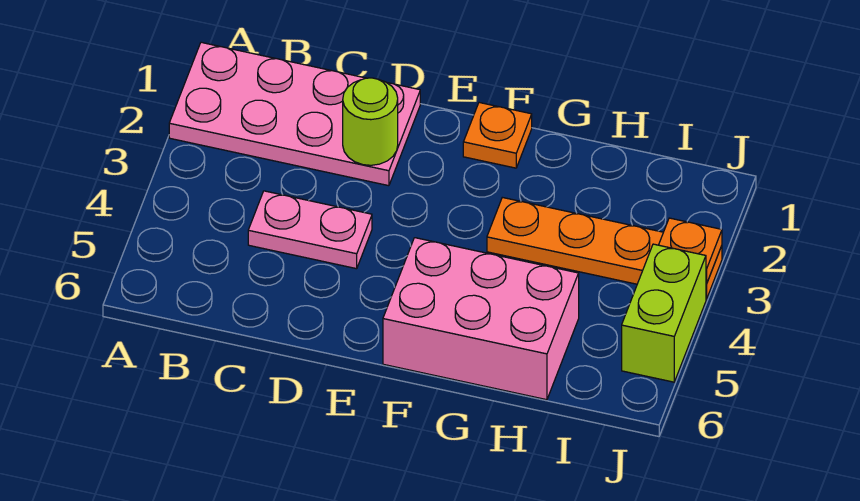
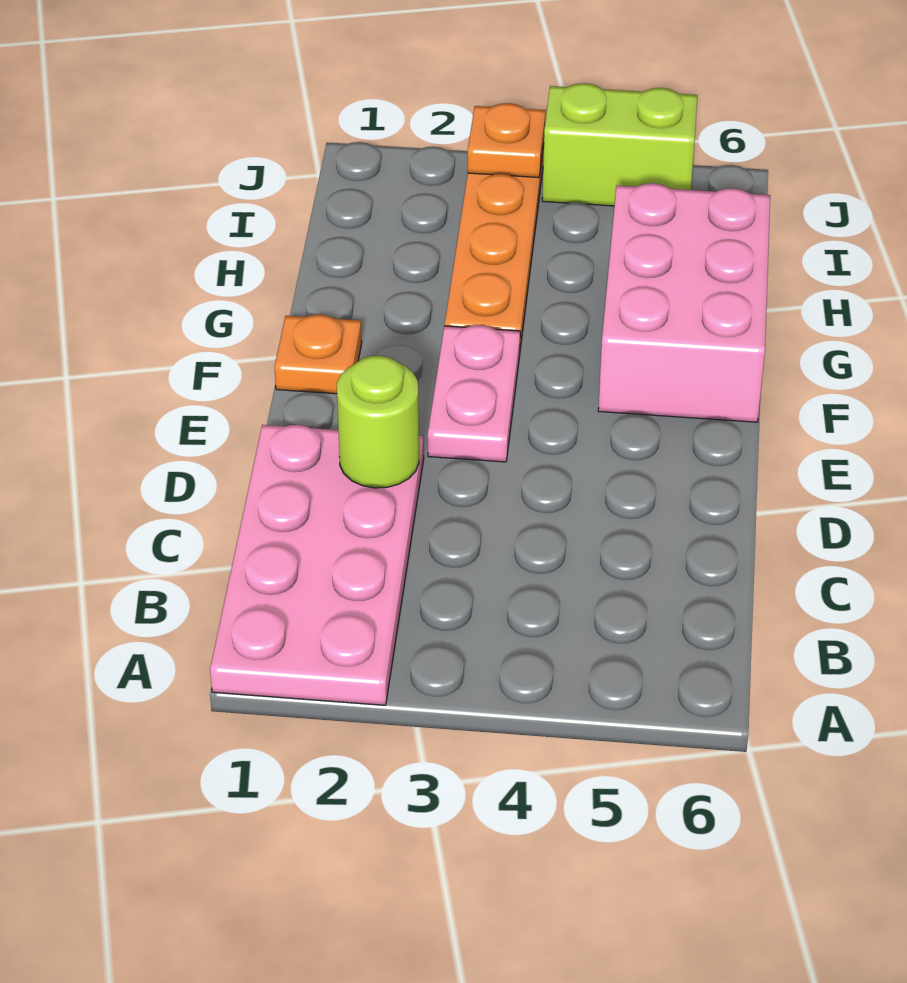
pink 1x2 plate [248,191,372,269] -> pink 1x2 plate moved to [428,325,520,462]

